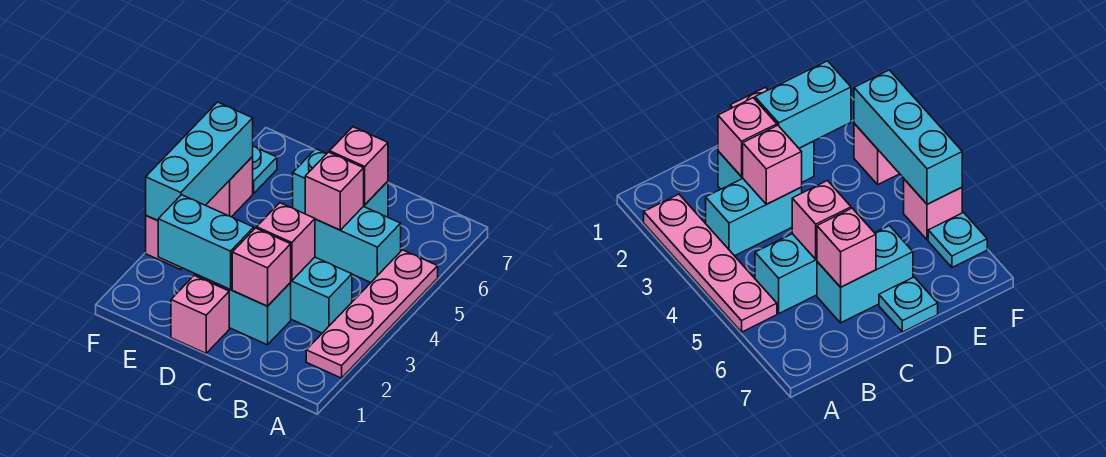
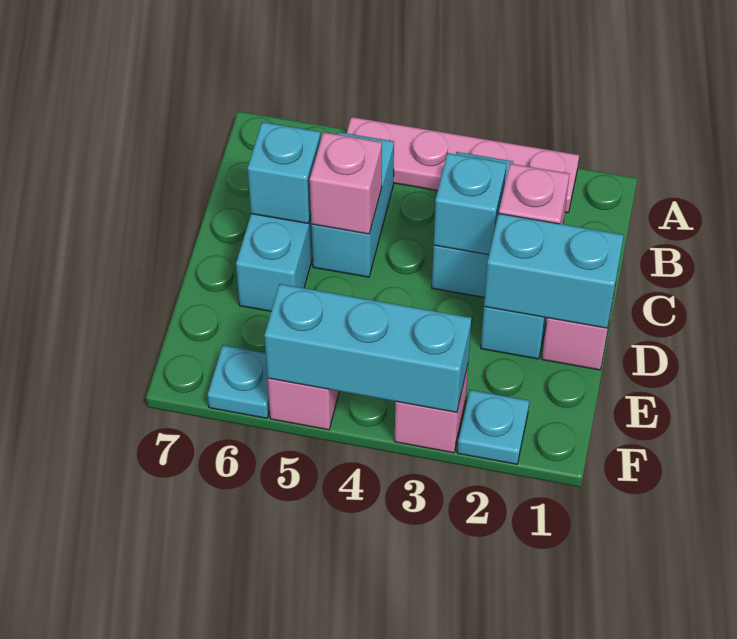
pink 1x1 brick [257,203,315,281] -> cyan 1x1 brick [434,153,507,255]
pink 1x1 brick [330,127,388,205] -> cyan 1x1 brick [247,122,320,223]
cyan 1x2 brick [158,195,254,289] -> cyan 1x2 brick turned to [484,213,624,328]
cyan 1x1 plate [879,277,938,332] -> cyan 1x1 plate moved to [457,390,529,464]

